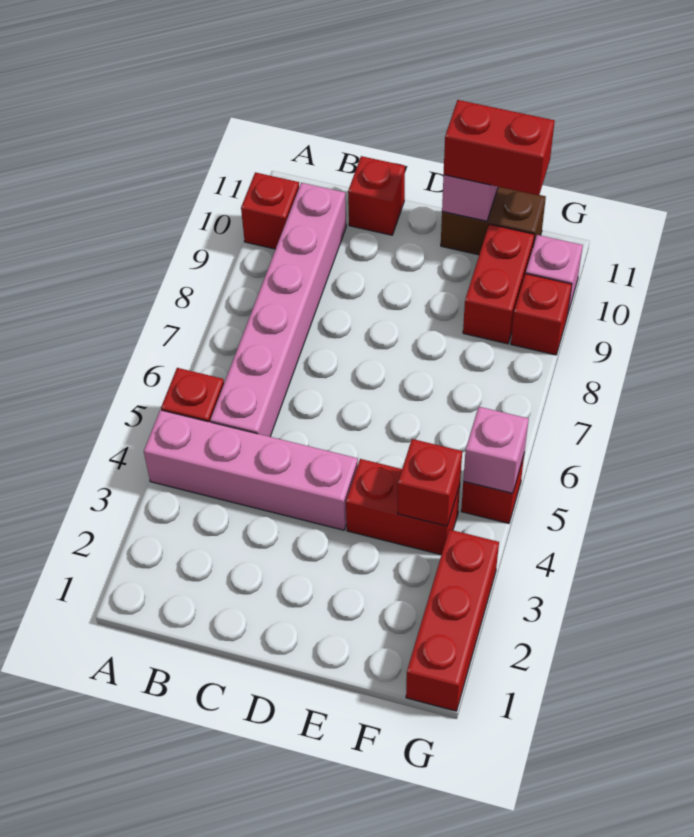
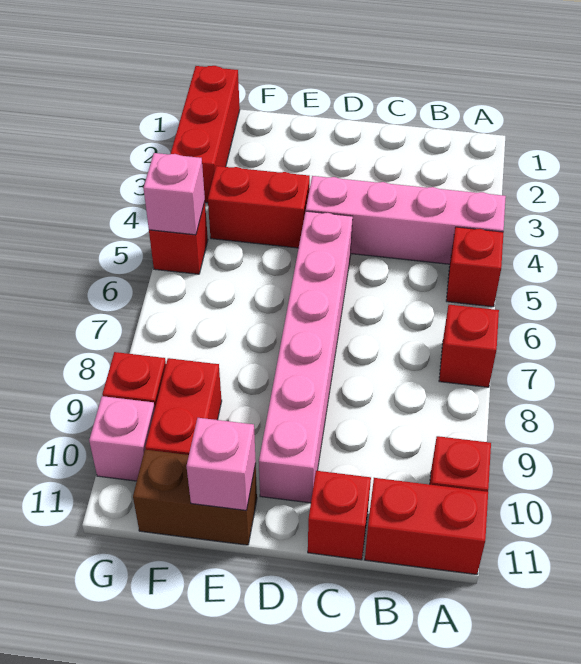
pink 1x6 brick [210,183,346,437] -> pink 1x6 brick moved to [259,211,353,503]
red 1x2 brick [444,100,555,195] -> red 1x2 brick moved to [365,478,488,574]
red 1x1 brick [398,439,462,526] -> red 1x1 brick moved to [439,305,499,387]

